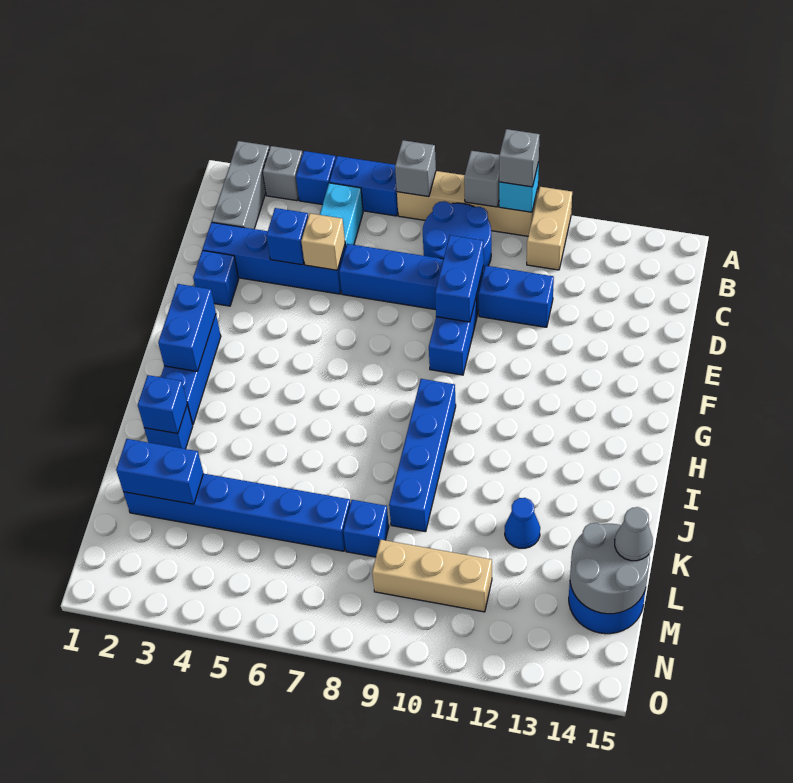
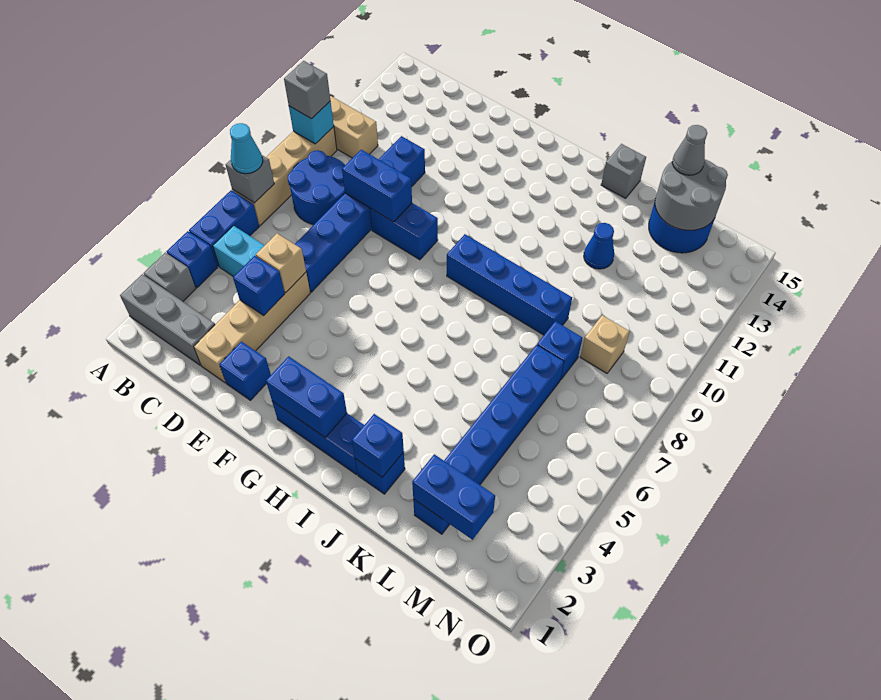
none -> cyan 1x1 cone [230,123,263,174]
grey 1x1 brick [464,151,499,207] -> grey 1x1 brick moved to [601,144,646,198]
blue 1x4 brick [203,222,346,294] -> tan 1x4 brick [194,272,310,383]
blue 1x2 brick [116,439,203,504] -> blue 1x2 brick turned to [412,454,495,540]
tan 1x3 brick [372,540,492,612] -> tan 1x1 brick [580,315,630,373]

